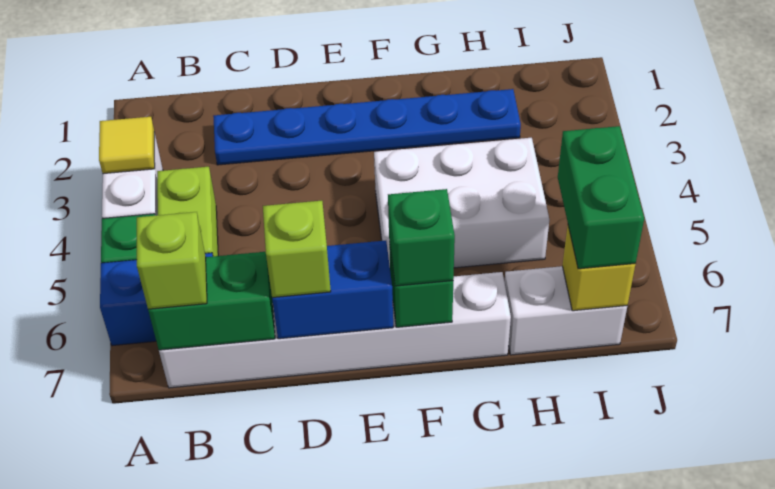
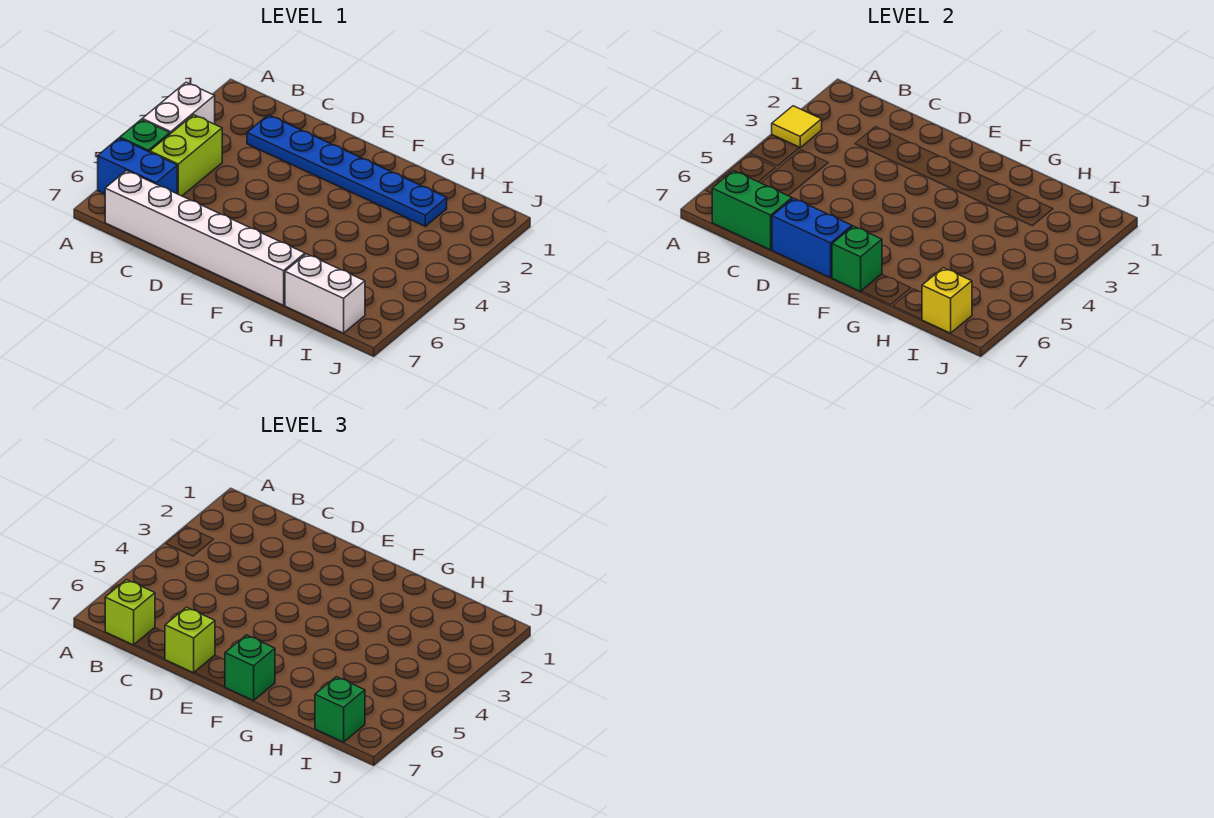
white 2x3 brick [374,138,549,268] -> none
green 1x2 brick [558,126,644,269] -> green 1x1 brick [315,677,365,742]

